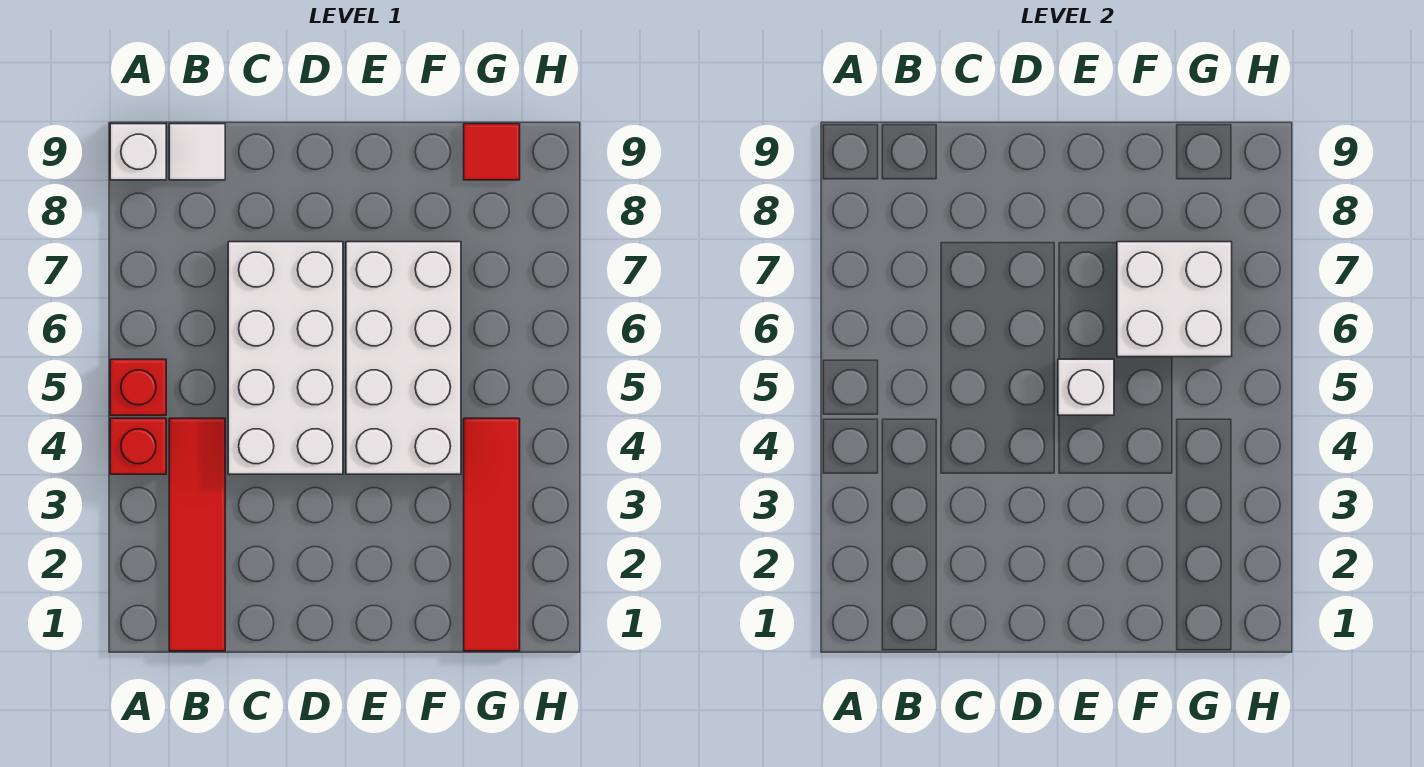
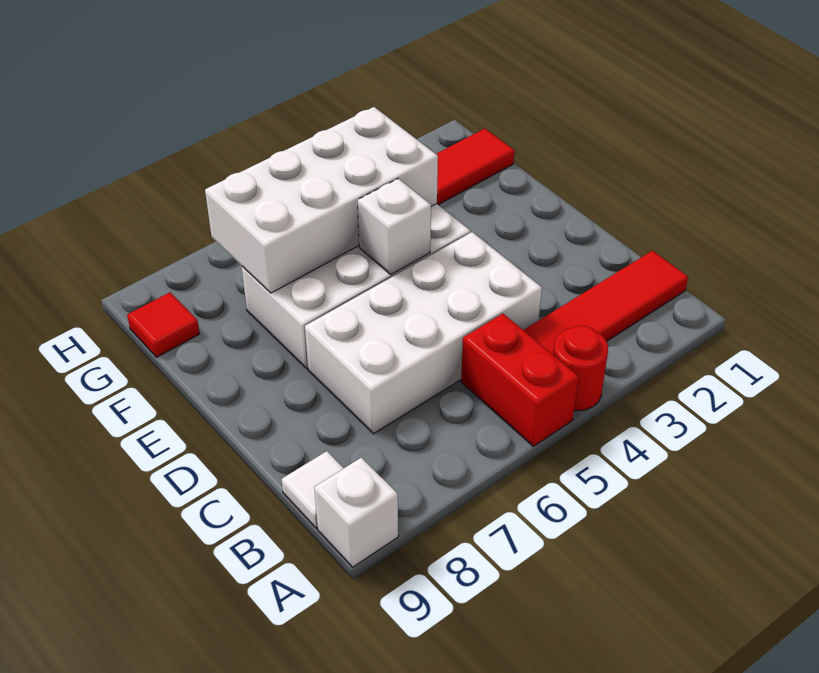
red 1x1 brick [110,418,166,474] -> red 1x1 round brick [553,326,608,411]
red 1x1 brick [110,359,166,415] -> red 1x2 brick [461,314,579,446]
white 2x2 brick [1117,242,1232,357] -> white 2x4 brick [205,107,438,293]

